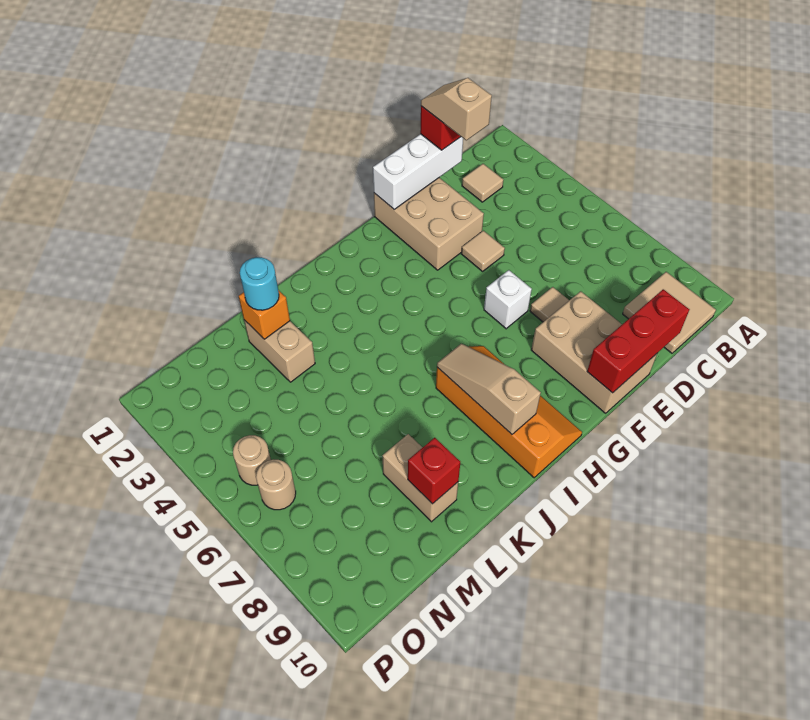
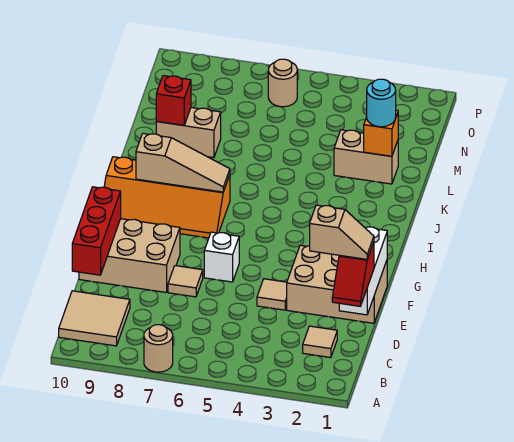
tan 1x1 round brick [233,435,271,485] -> tan 1x1 round brick moved to [144,325,173,372]

